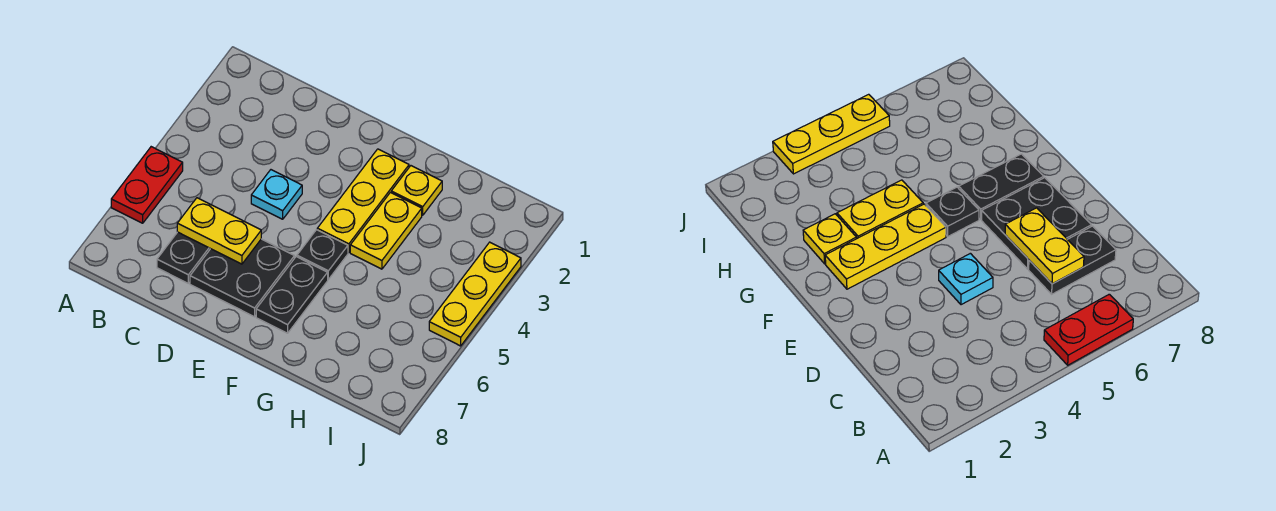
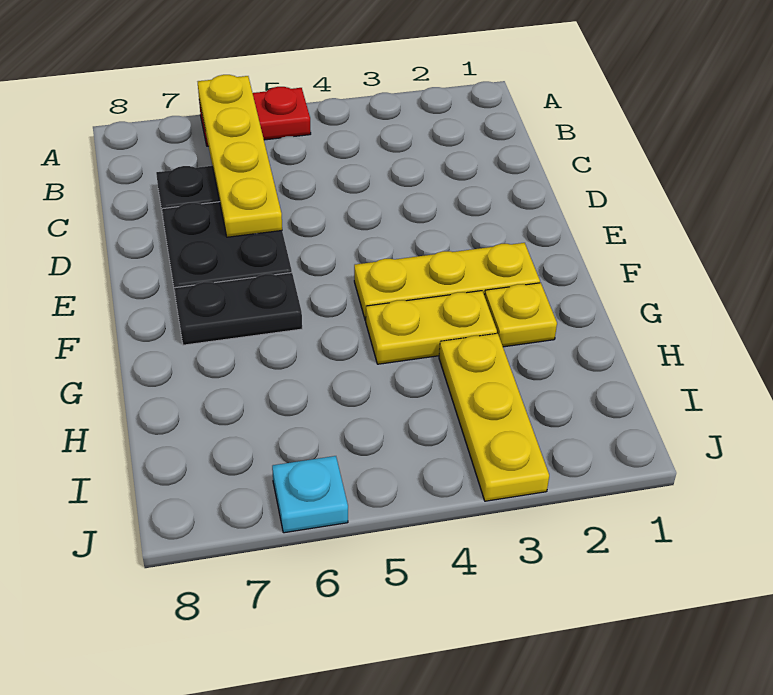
yellow 1x2 plate [177,198,261,264] -> yellow 1x4 plate [198,75,282,237]
cyan 1x1 plate [251,170,302,219] -> cyan 1x1 plate moved to [272,456,348,533]
black 1x1 plate [297,230,348,279] -> none
yellow 1x3 plate [429,242,521,346] -> yellow 1x3 plate turned to [439,333,549,501]

